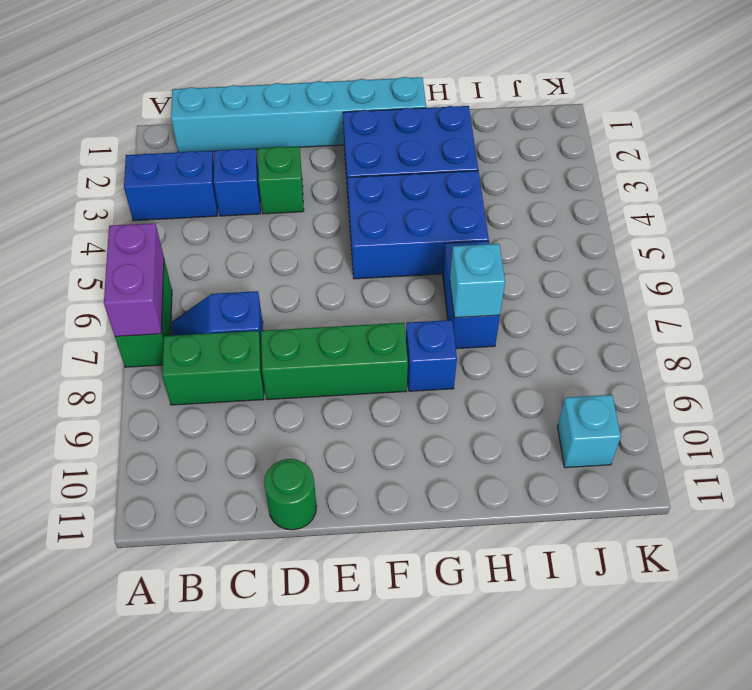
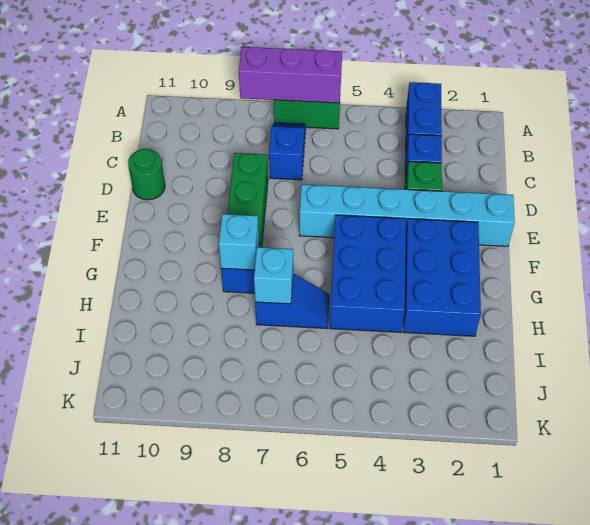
purple 1x2 brick [104,223,164,336] -> purple 1x3 brick [239,47,342,103]
cyan 1x6 brick [171,77,426,152] -> cyan 1x6 brick turned to [299,184,515,246]
green 1x2 brick [162,331,264,405] -> none
blue 1x2 brick [443,241,500,349] -> blue 1x2 slope [255,274,330,329]
cyan 1x1 brick [557,395,621,468] -> cyan 1x1 brick moved to [219,214,259,270]

